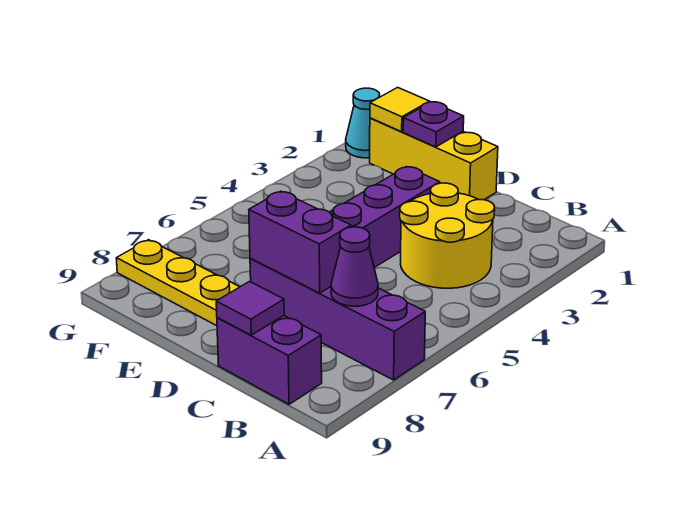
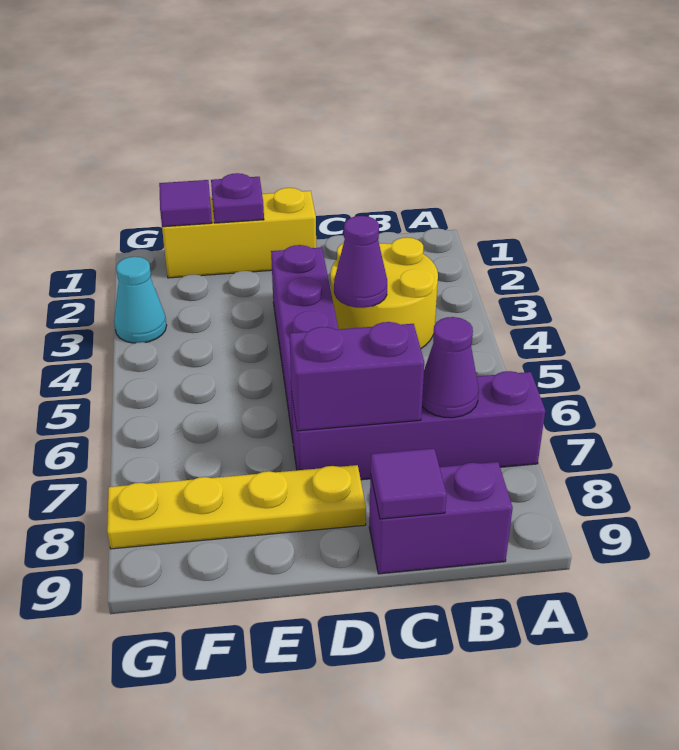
none -> purple 1x1 cone [334,216,387,308]
yellow 1x1 tile [370,87,430,132] -> purple 1x1 tile [159,180,212,227]
cyan 1x1 cone [346,88,380,158] -> cyan 1x1 cone moved to [114,257,167,343]

